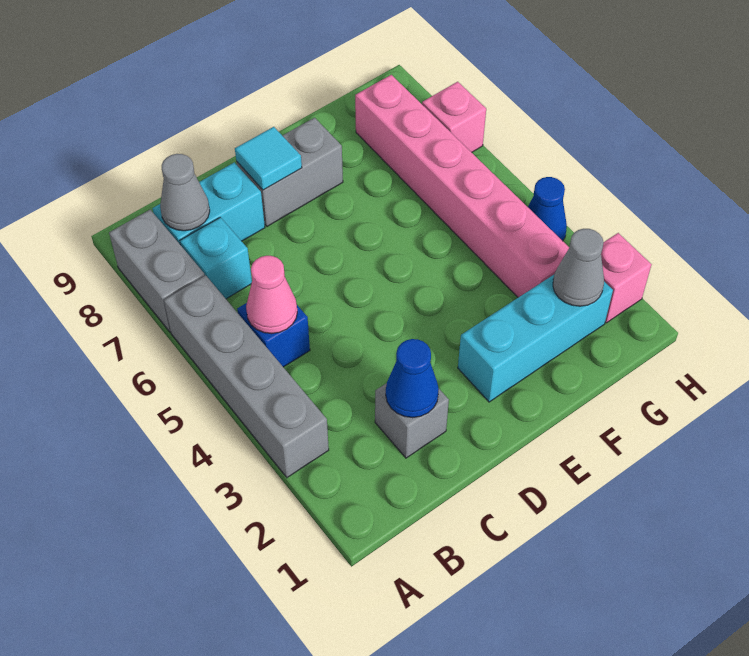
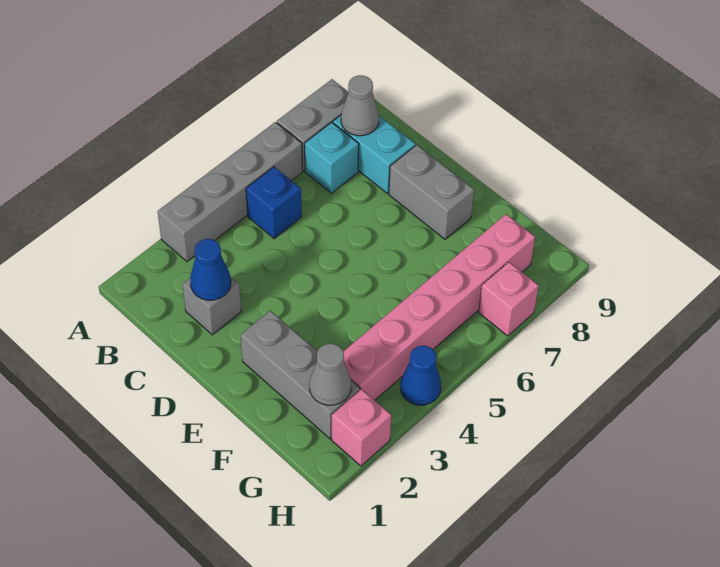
pink 1x1 cone [246,256,297,334] -> none
cyan 1x1 tile [235,127,302,190] -> none
cyan 1x3 brick [458,275,613,402] -> grey 1x3 brick [240,311,360,439]

